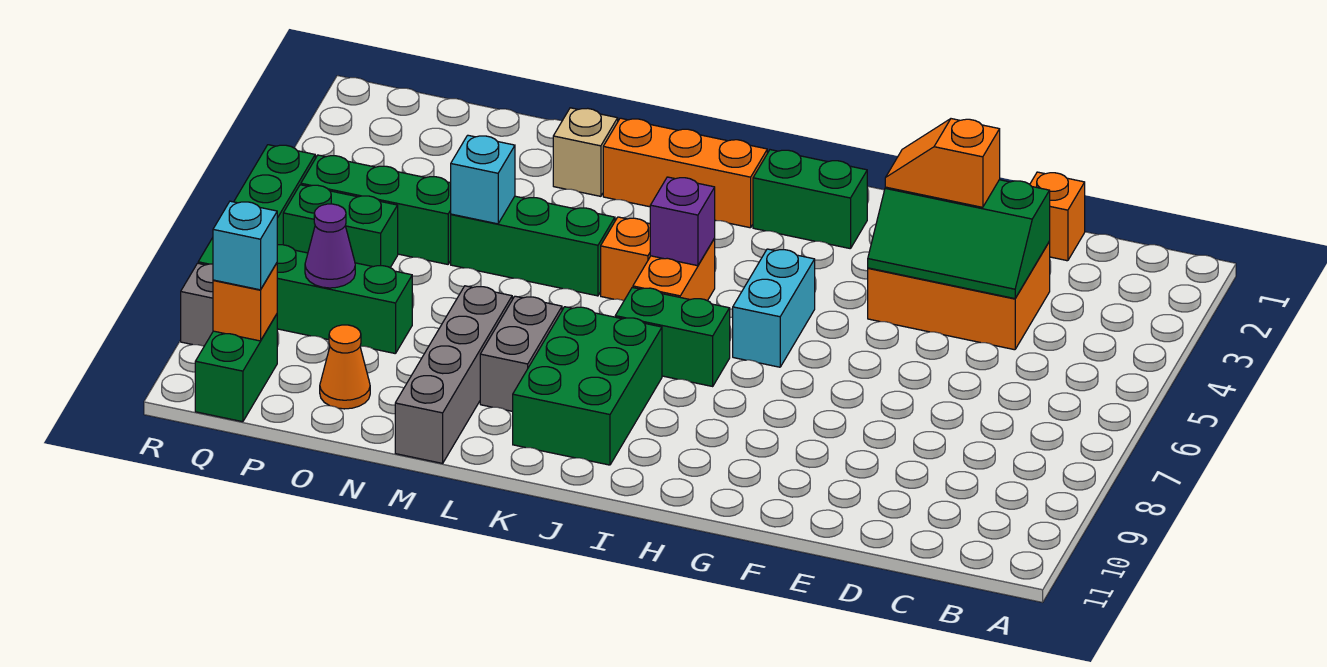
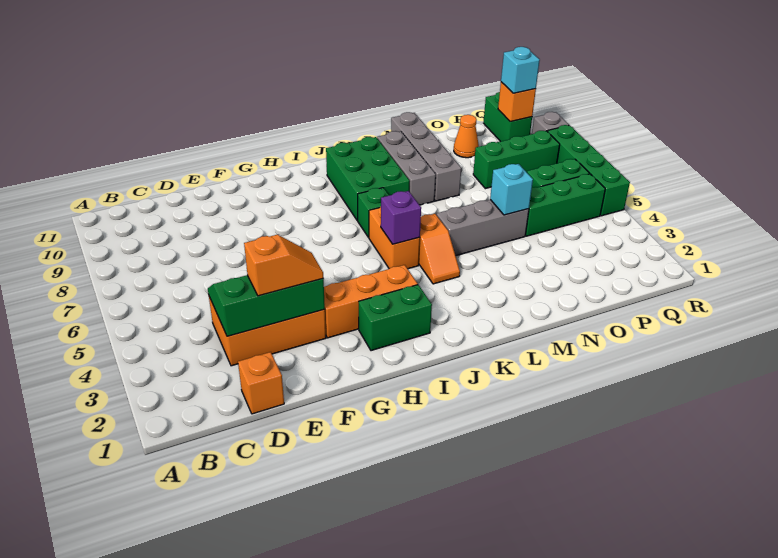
cyan 1x2 brick [733,249,815,367] -> none
green 1x2 brick [615,288,730,386] -> green 1x1 brick [358,188,389,237]
orange 1x3 brick [603,118,767,228] -> orange 1x3 brick moved to [324,265,418,338]
green 1x3 brick [451,196,615,296] -> grey 1x3 brick [436,200,529,256]
grey 1x2 brick [480,296,562,411] -> grey 1x3 brick [377,131,436,205]
tan 1x1 brick [553,108,618,196] -> none
purple 1x1 cone [305,204,355,288] -> none

